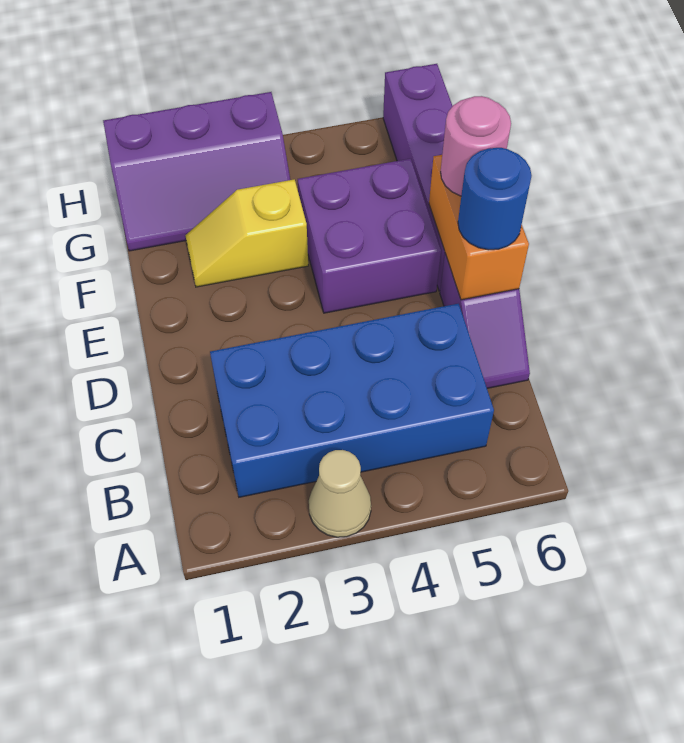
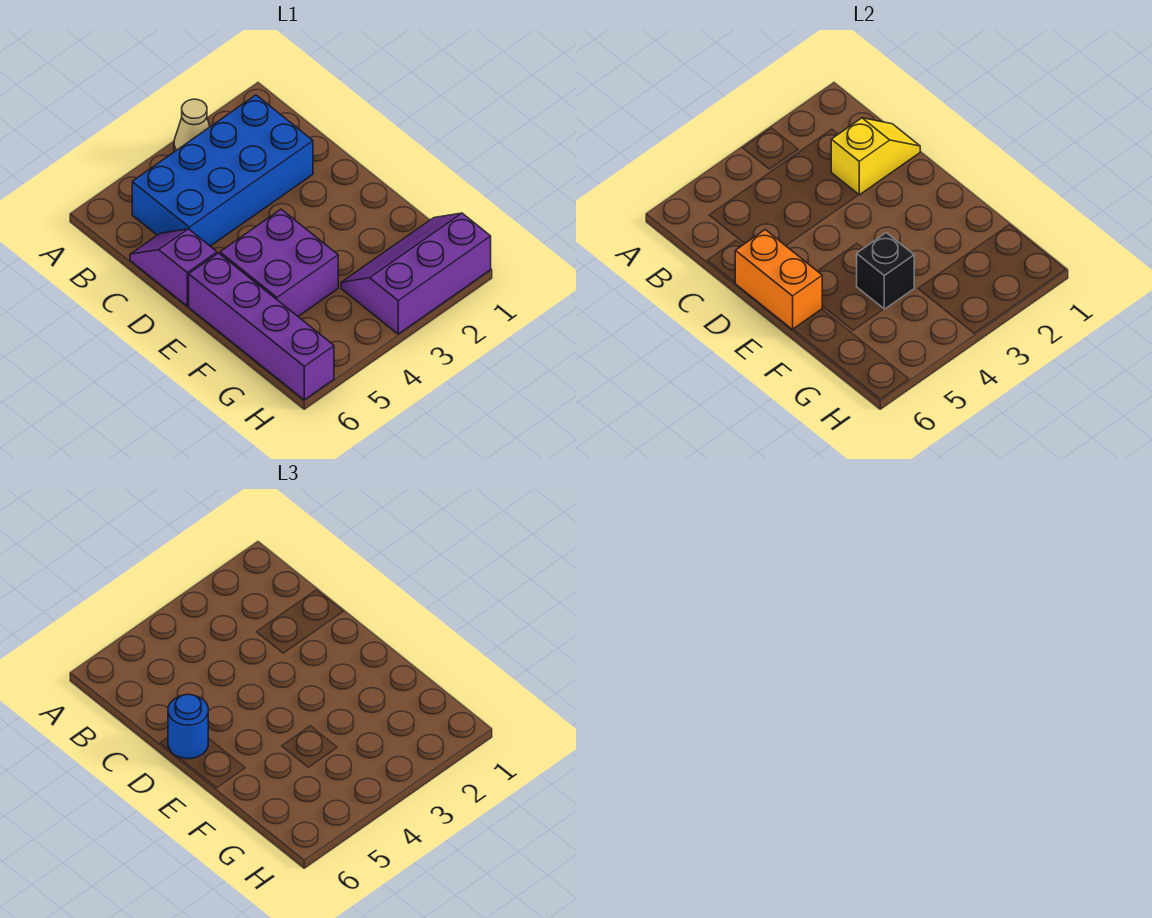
pink 1x1 round brick [441,96,511,196] -> none
yellow 1x2 slope [185,179,308,287] -> yellow 1x2 slope moved to [831,118,920,195]
none -> black 1x1 brick [857,233,914,309]

